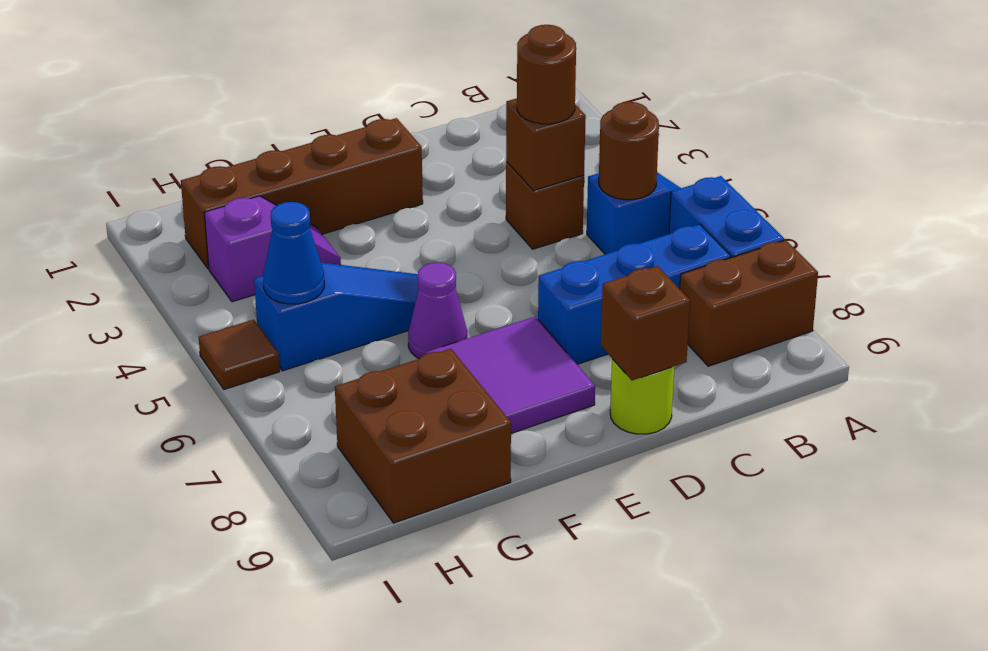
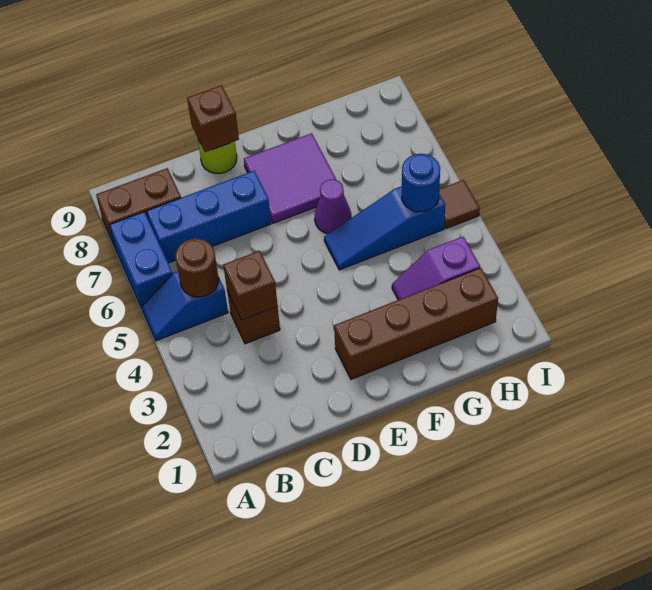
brown 1x1 round brick [517,25,576,124] -> none
brown 2x2 brick [335,349,511,523] -> none
blue 1x1 cone [263,202,324,304] -> blue 1x1 round brick [402,154,440,212]

